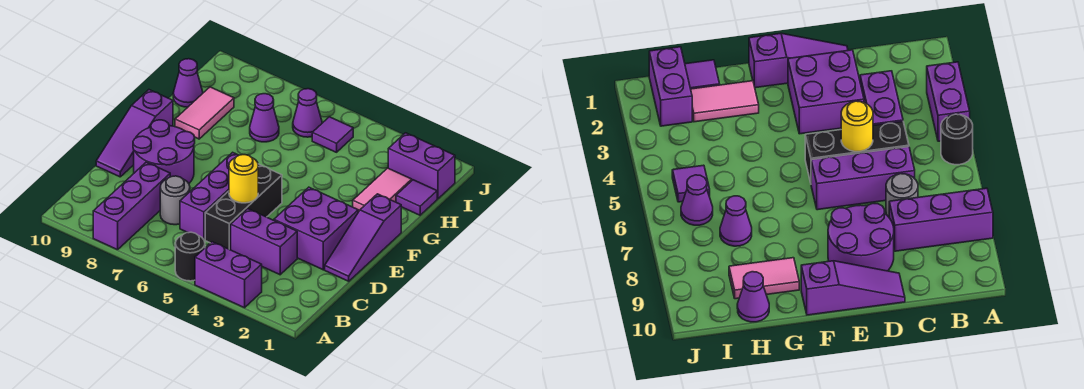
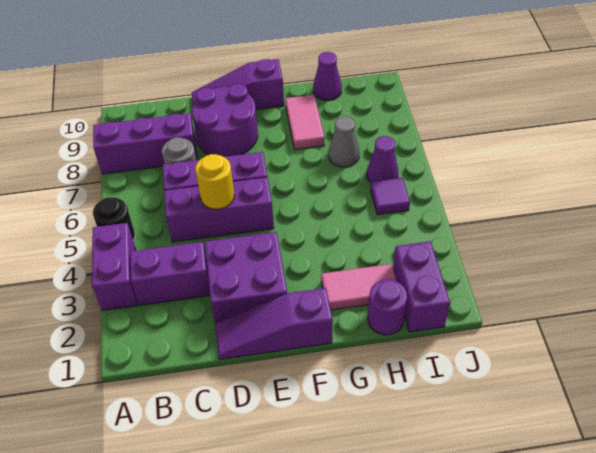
purple 1x2 brick [231,209,297,275] -> purple 1x2 brick turned to [130,242,210,305]
black 1x3 brick [205,164,282,250] -> purple 1x3 brick [164,177,274,242]
pink 1x2 tile [175,87,234,139] -> pink 1x2 tile turned to [285,95,324,149]
purple 1x1 tile [396,180,437,215] -> purple 1x1 round brick [368,280,407,335]
purple 1x1 cone [250,94,279,142] -> grey 1x1 cone [329,117,359,167]

